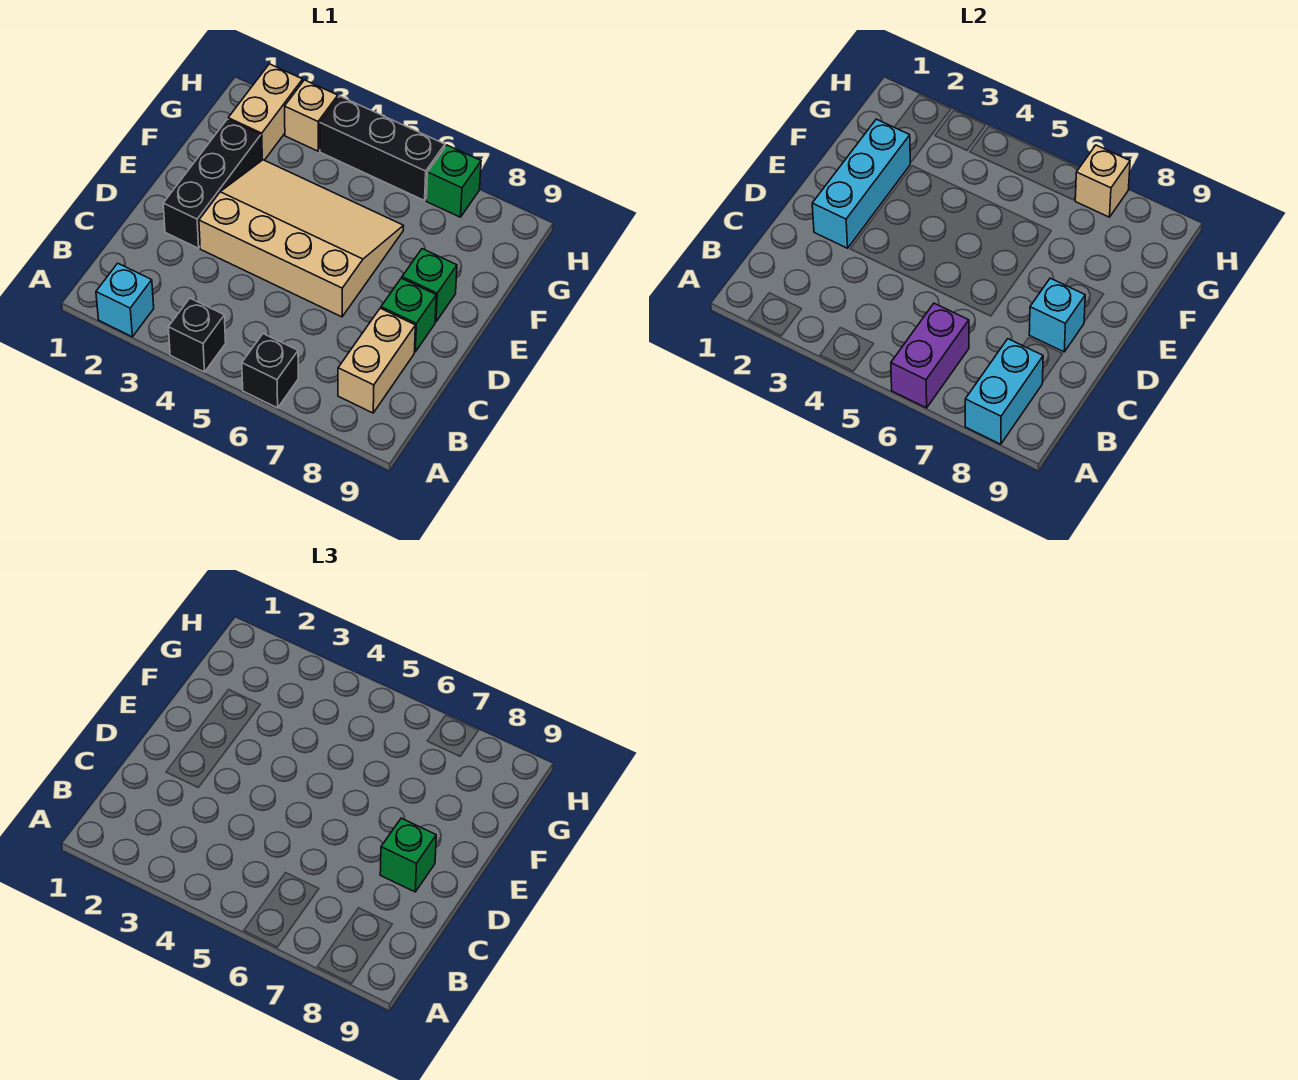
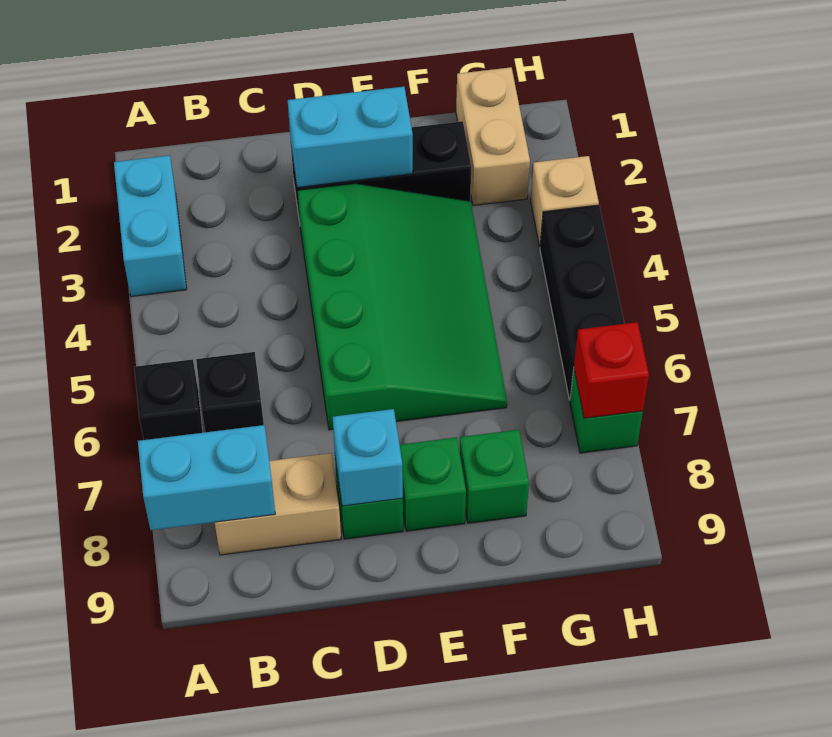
cyan 1x1 brick [96,263,154,337] -> cyan 1x2 brick [114,155,187,296]
black 1x1 brick [168,298,226,372] -> black 1x1 brick moved to [196,352,264,432]
purple 1x2 brick [891,303,969,408] -> none
cyan 1x3 brick [812,119,910,248] -> cyan 1x2 brick [288,87,413,187]
tan 3x4 slope [199,160,403,317] -> green 3x4 slope [298,183,507,430]
green 1x1 brick [380,818,436,892] -> green 1x1 brick moved to [460,430,529,523]
tan 1x2 brick [228,64,303,161] -> tan 1x2 brick turned to [456,67,530,206]
tan 1x1 brick [1075,145,1130,217] -> red 1x1 brick [574,322,649,418]

